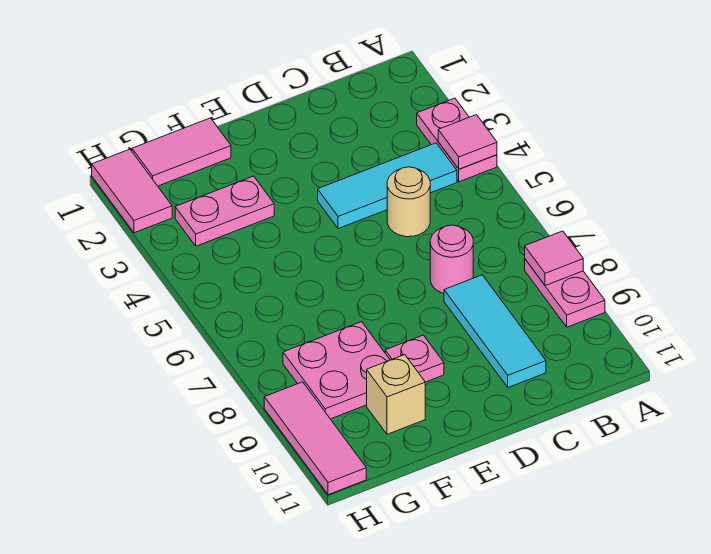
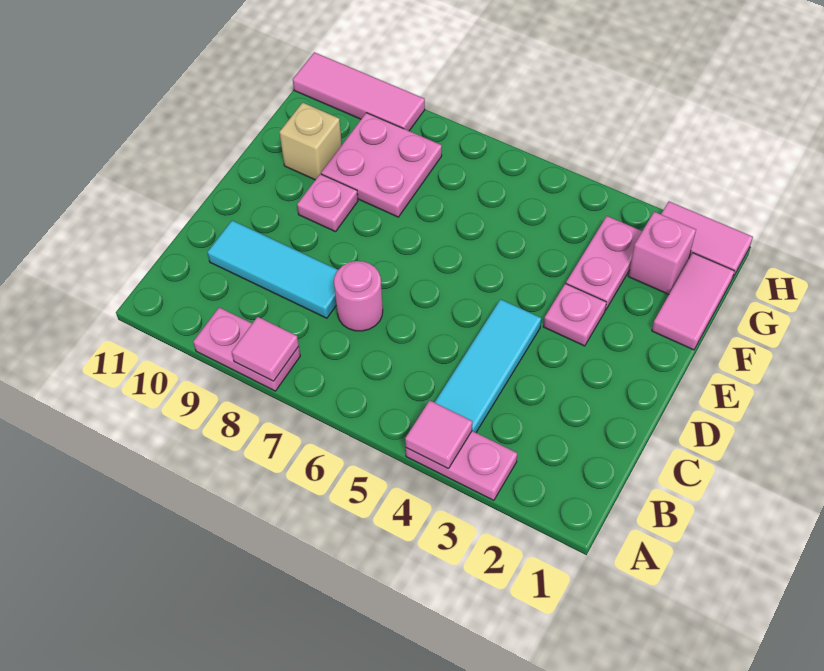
tan 1x1 round brick [387,167,430,237] -> none
none -> pink 1x1 plate [543,284,606,346]
none -> pink 1x1 brick [628,212,696,294]

